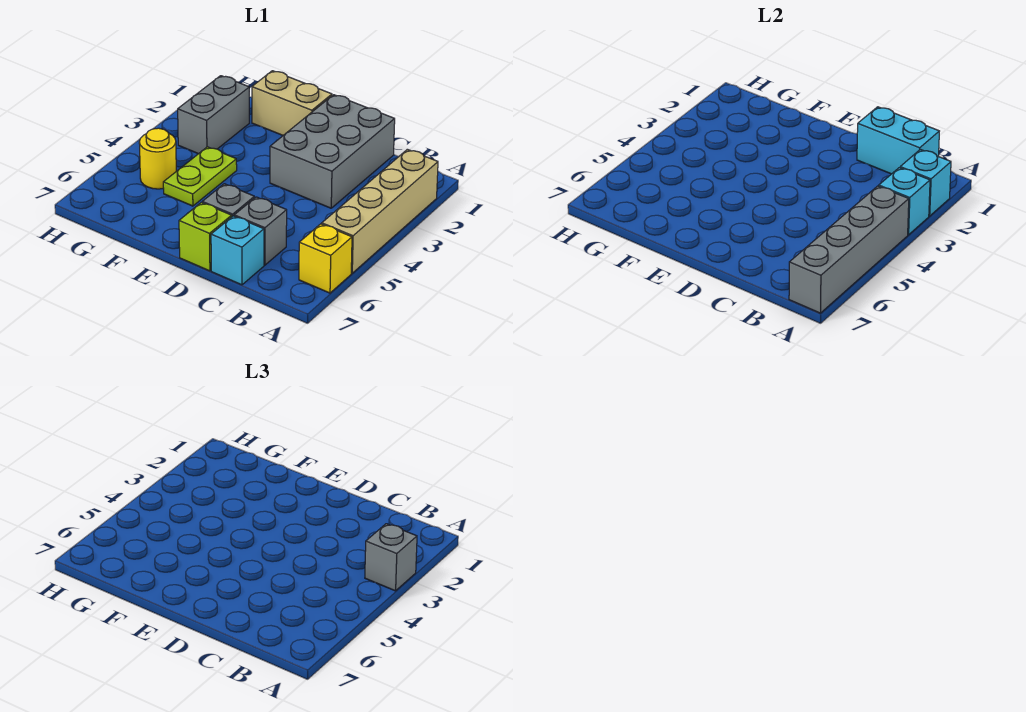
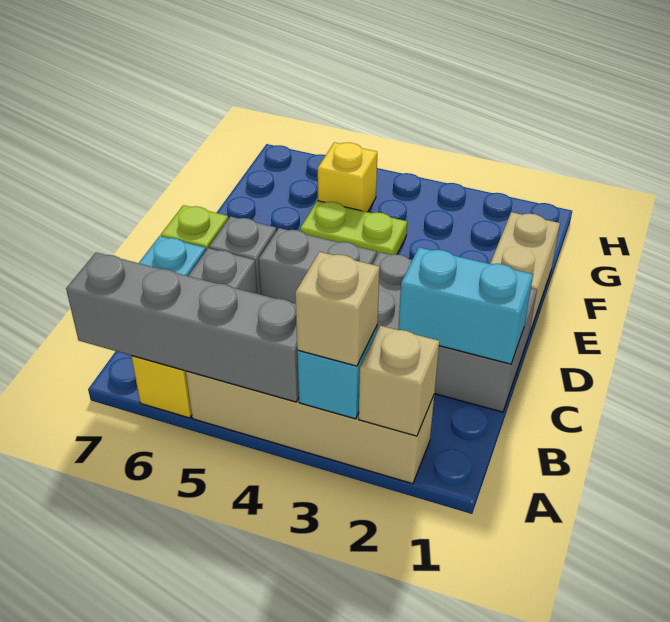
cyan 1x1 brick [900,149,951,216] -> tan 1x1 brick [359,326,440,436]
grey 1x1 brick [365,524,417,591] -> tan 1x1 brick [295,252,380,366]
cyan 1x2 brick [857,107,939,174] -> cyan 1x2 brick turned to [398,247,533,364]
grey 1x2 brick [178,76,249,154] -> grey 1x2 brick moved to [259,228,377,304]
yellow 1x1 round brick [139,128,176,189] -> yellow 1x1 brick [318,142,377,212]

